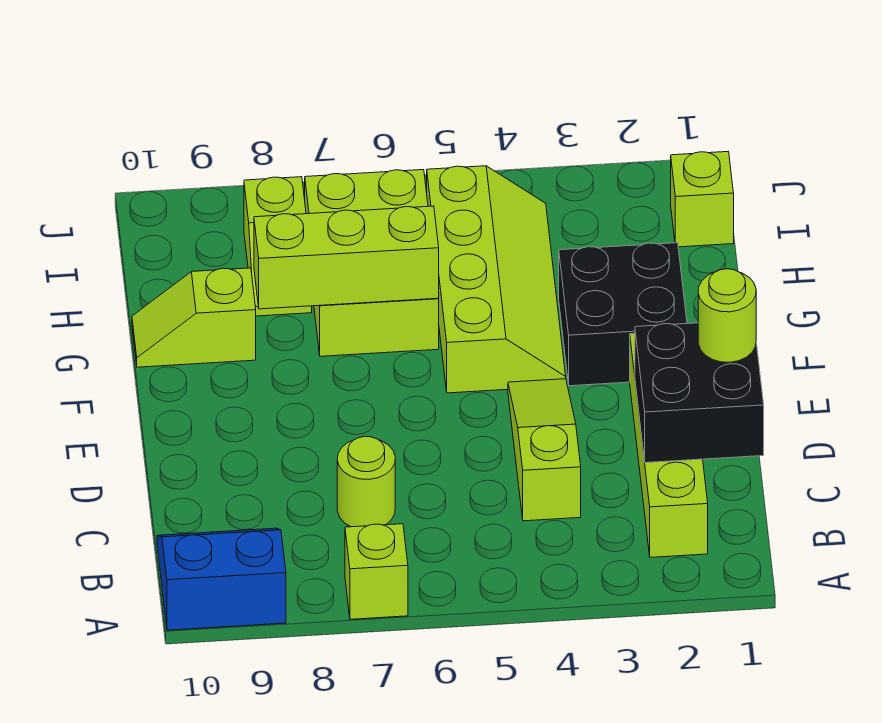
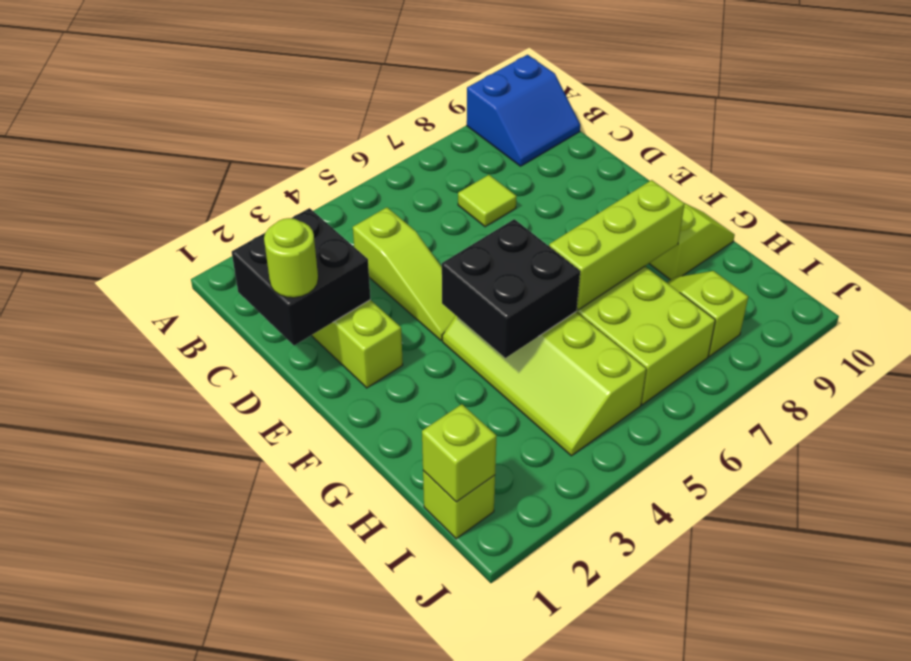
lime 1x1 brick [345,524,408,619] -> lime 1x1 brick moved to [422,404,496,502]
lime 1x1 round brick [337,437,395,527] -> lime 1x1 tile [458,175,517,227]
black 2x2 brick [559,243,687,386] -> black 2x2 brick moved to [442,219,580,358]

